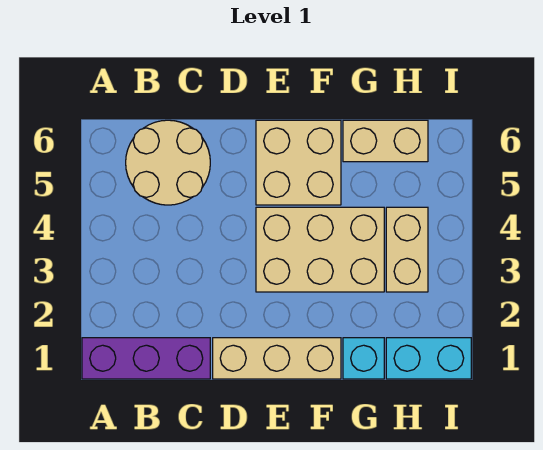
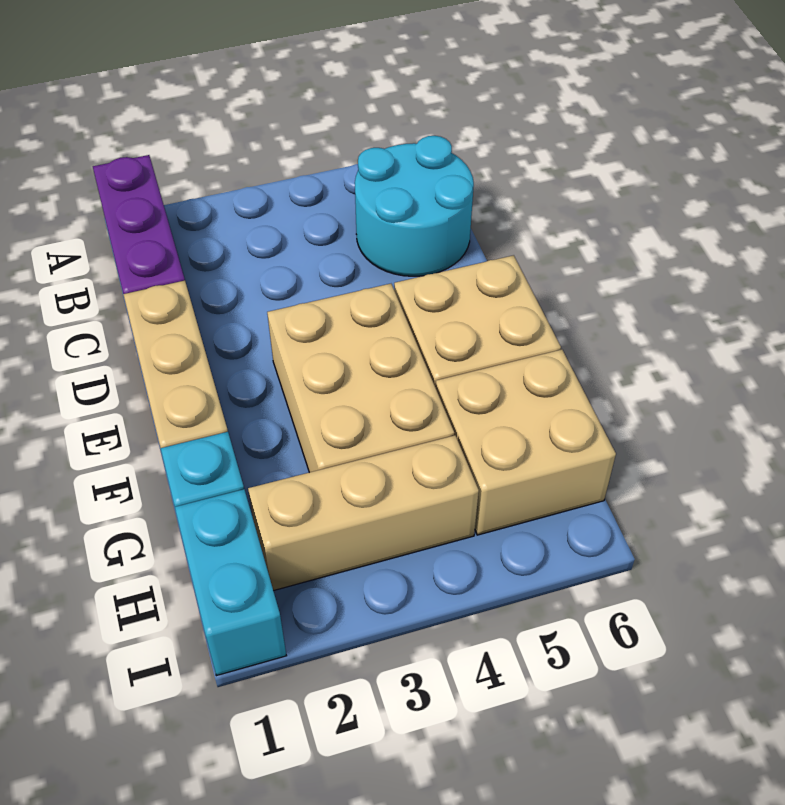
tan 2x2 round brick [126,120,210,205] -> cyan 2x2 round brick [355,136,474,276]
tan 1x2 brick [343,120,428,162] -> tan 2x2 brick [436,350,616,535]
tan 1x2 brick [386,207,428,292] -> tan 1x3 brick [248,435,479,591]

